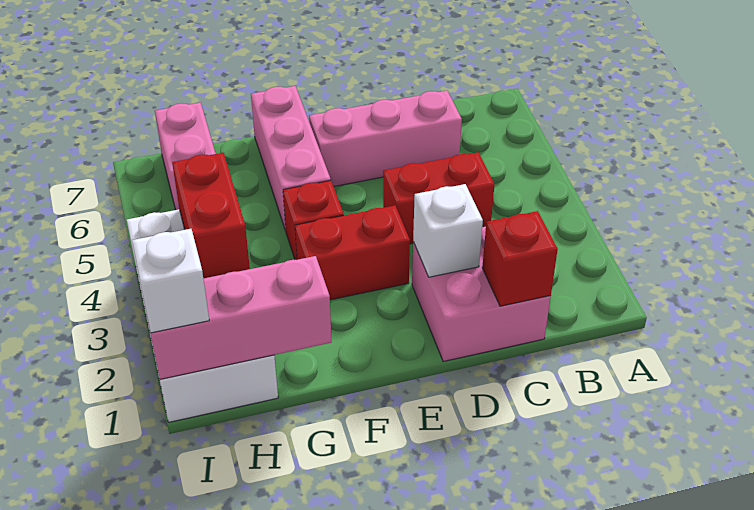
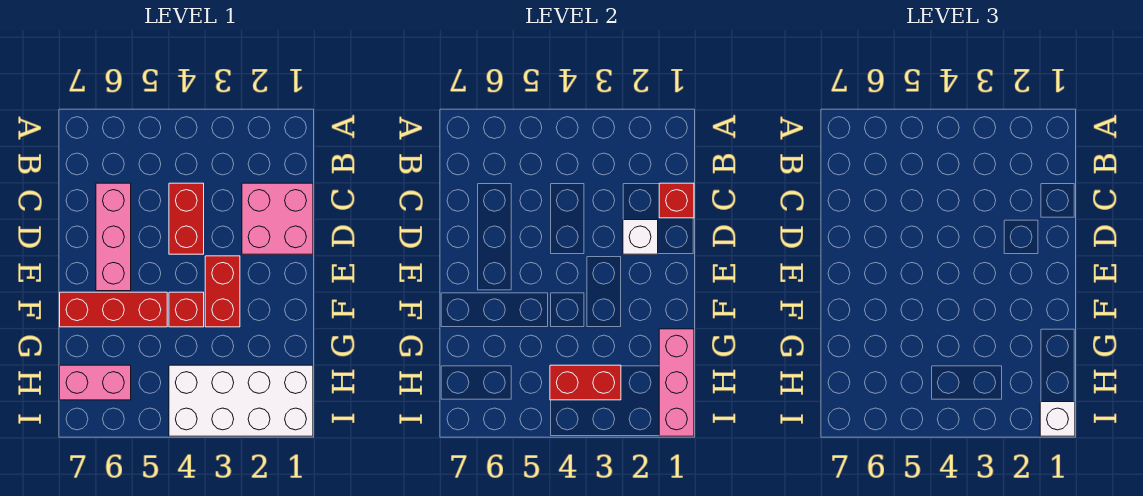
pink 1x3 brick [251,86,331,231] -> red 1x3 brick [60,292,167,327]

